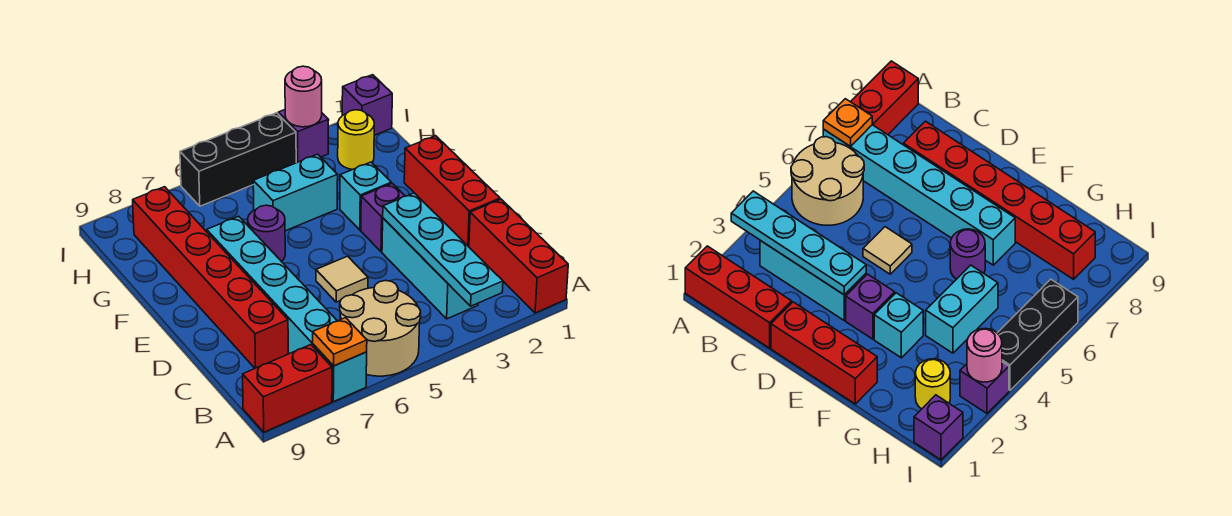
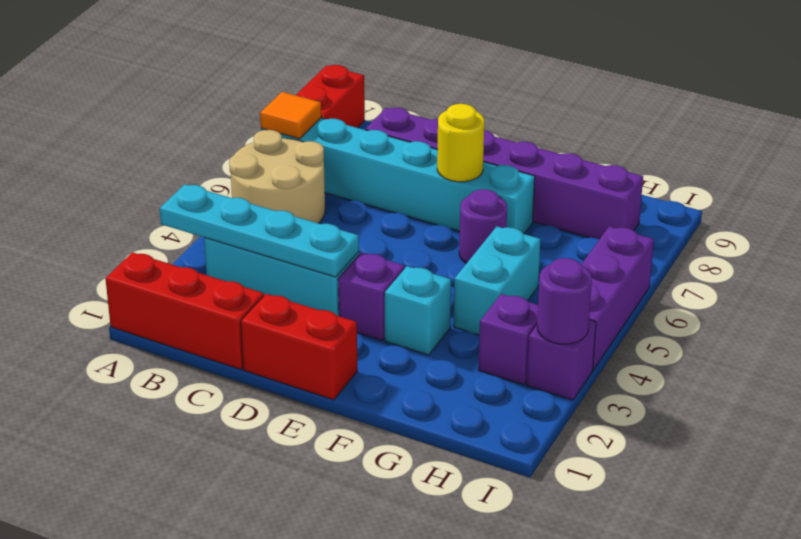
orange 1x1 plate [313,318,367,366] -> orange 1x1 tile [260,92,321,139]
red 1x6 brick [133,187,288,368] -> purple 1x6 brick [366,108,643,239]
red 1x3 brick [404,136,500,246] -> red 1x2 brick [241,294,357,400]
tan 1x1 tile [316,256,368,302] -> none
yellow 1x1 round brick [338,110,374,170] -> yellow 1x1 round brick moved to [437,104,484,182]
purple 1x1 brick [342,75,392,135] -> purple 1x1 brick moved to [478,294,538,385]
pink 1x1 round brick [285,66,322,127] -> purple 1x1 round brick [537,258,592,344]
black 1x3 brick [180,113,296,206] -> purple 1x3 brick [581,227,654,370]

